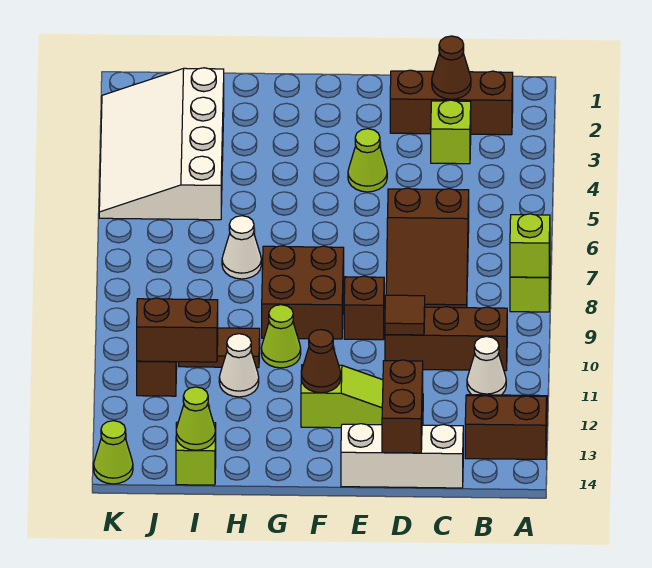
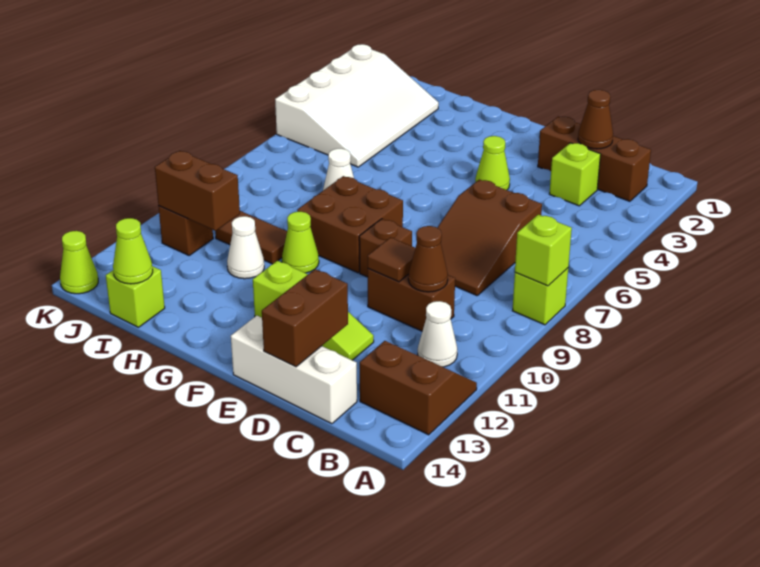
brown 1x3 brick [385,307,507,371] -> brown 1x2 brick [368,269,455,331]
brown 1x1 cone [301,330,341,393] -> brown 1x1 cone moved to [408,226,448,292]
white 3x4 slope [99,68,224,220] -> white 3x4 slope turned to [275,44,439,167]

